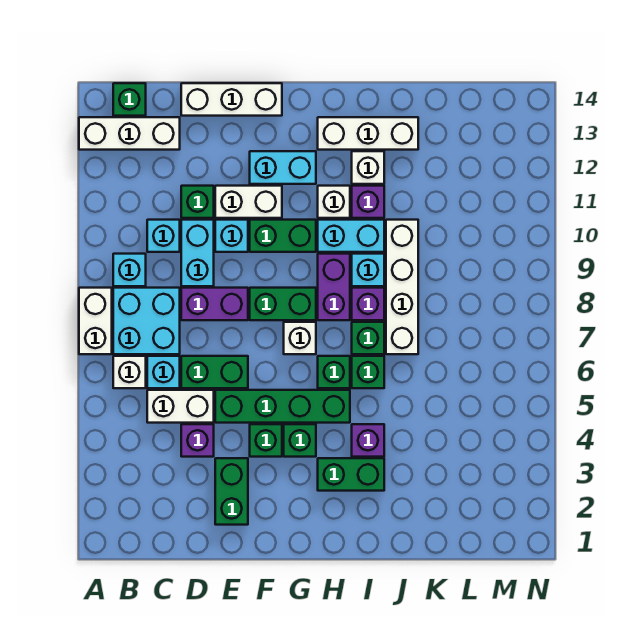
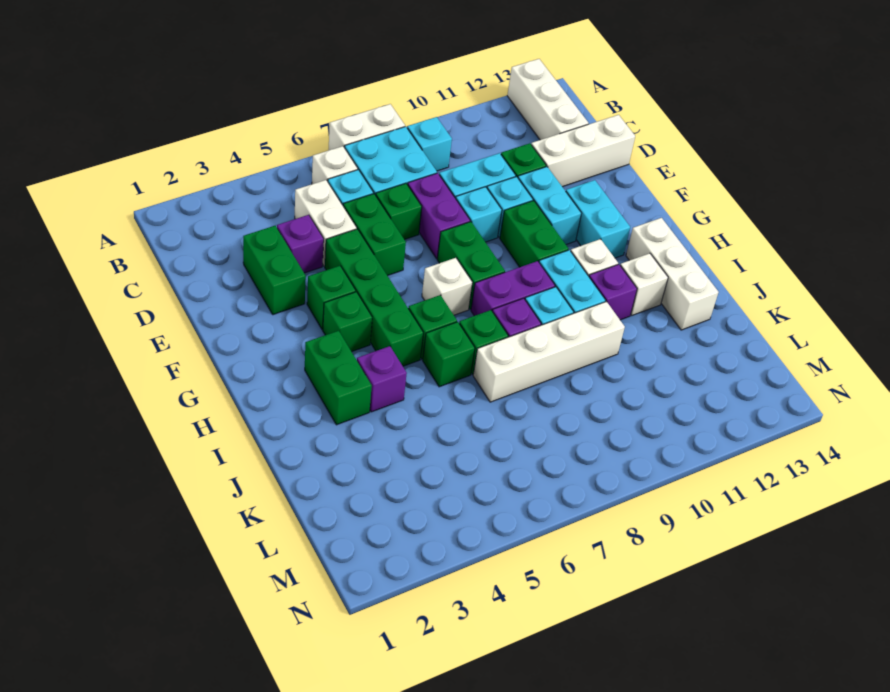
green 1x1 brick [113,83,146,116] -> green 1x1 brick moved to [376,183,422,240]
cyan 1x1 brick [147,220,180,252] -> cyan 1x1 brick moved to [456,187,502,242]
white 1x3 brick [181,83,282,116] -> white 1x3 brick turned to [531,115,635,187]
green 1x2 brick [215,458,248,525] -> green 1x2 brick turned to [243,226,306,315]
white 1x2 brick [215,186,282,218] -> cyan 1x2 brick [518,167,582,244]

